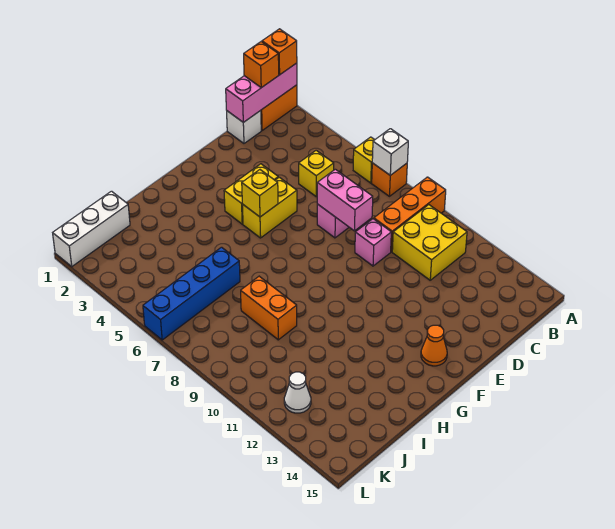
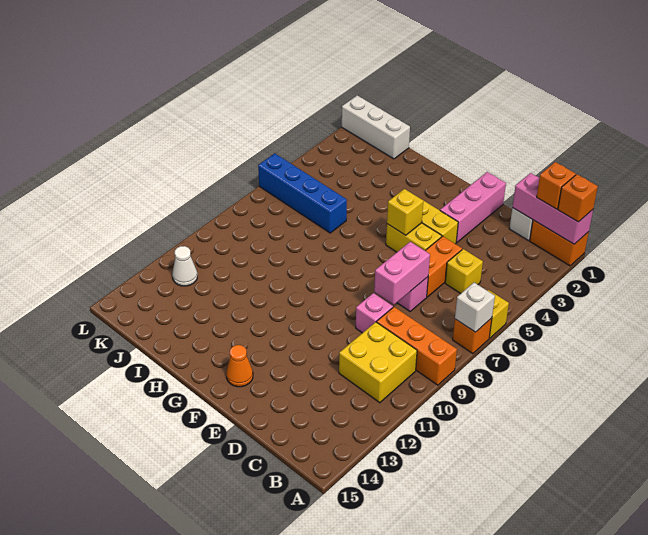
none -> pink 1x3 brick [440,172,506,242]
orange 1x2 brick [241,276,297,340] -> orange 1x2 brick moved to [425,236,462,297]

